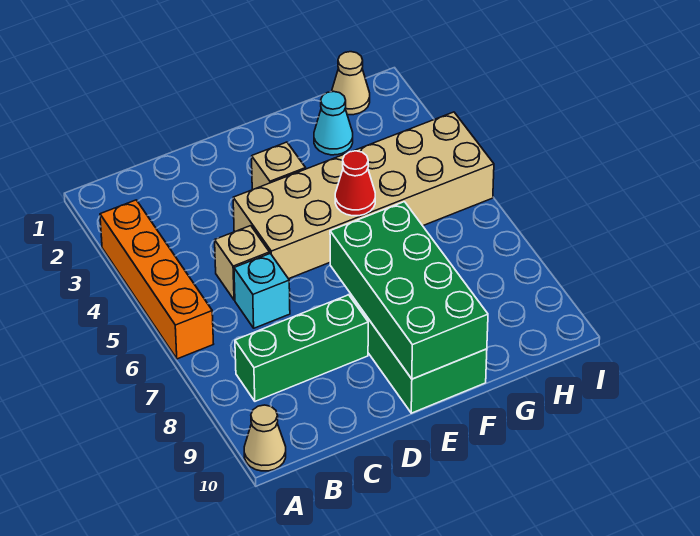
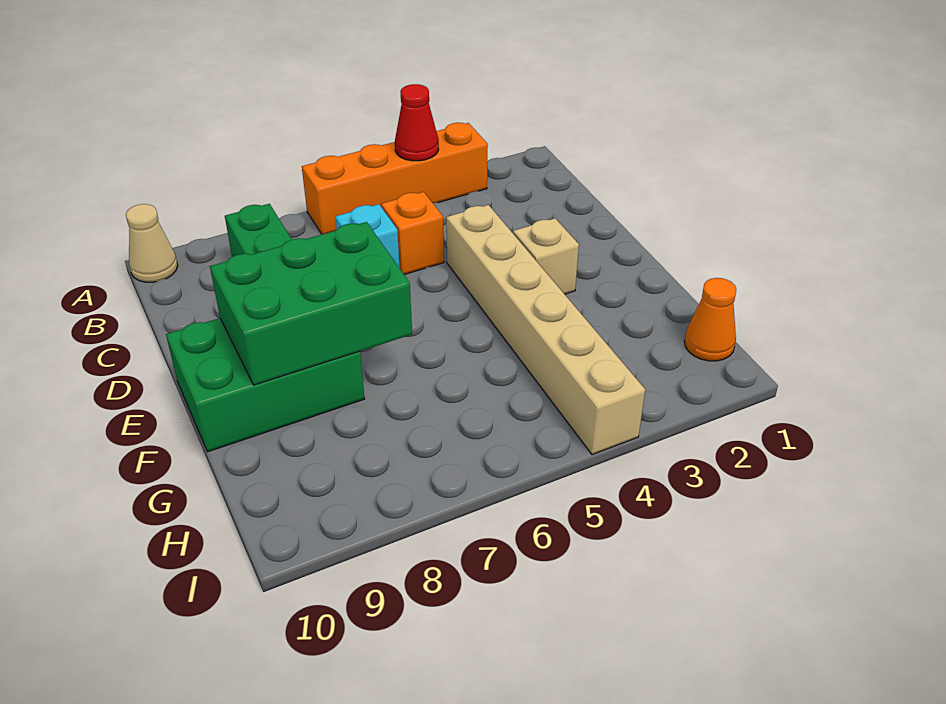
tan 1x1 brick [215,226,270,300] -> orange 1x1 brick [381,192,444,275]
tan 2x6 brick [233,112,494,279] -> tan 1x6 brick [446,205,645,455]
green 2x4 brick [330,202,488,379] -> green 2x3 brick [210,222,412,385]
red 1x1 cone [335,151,375,216] -> red 1x1 cone moved to [395,84,439,161]
cyan 1x1 cone [314,91,353,155] -> none
tan 1x1 cone [331,52,370,115] -> orange 1x1 cone [684,278,736,361]

